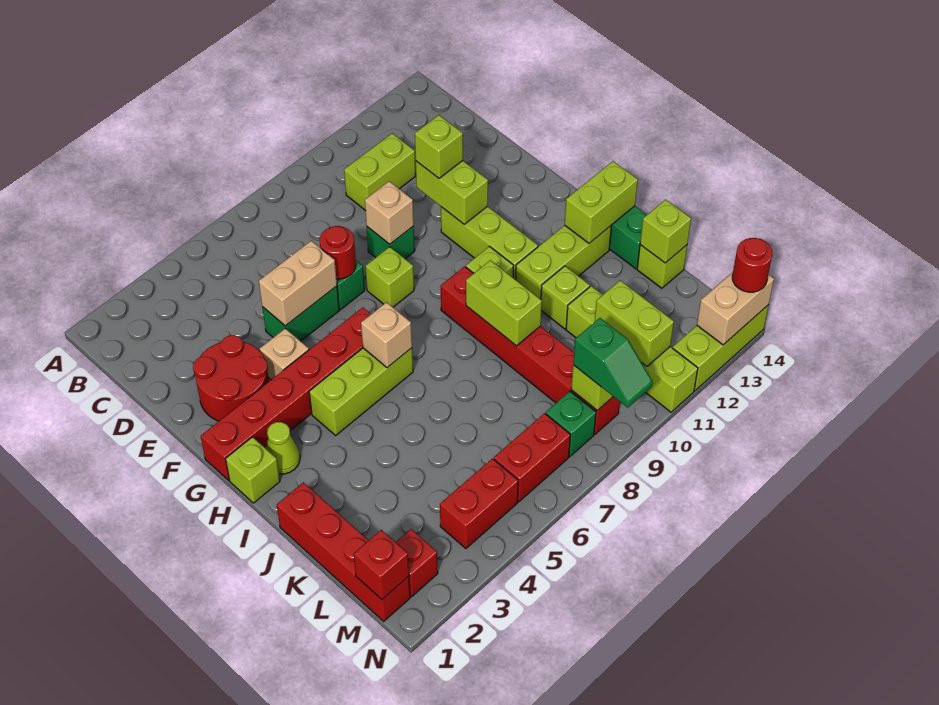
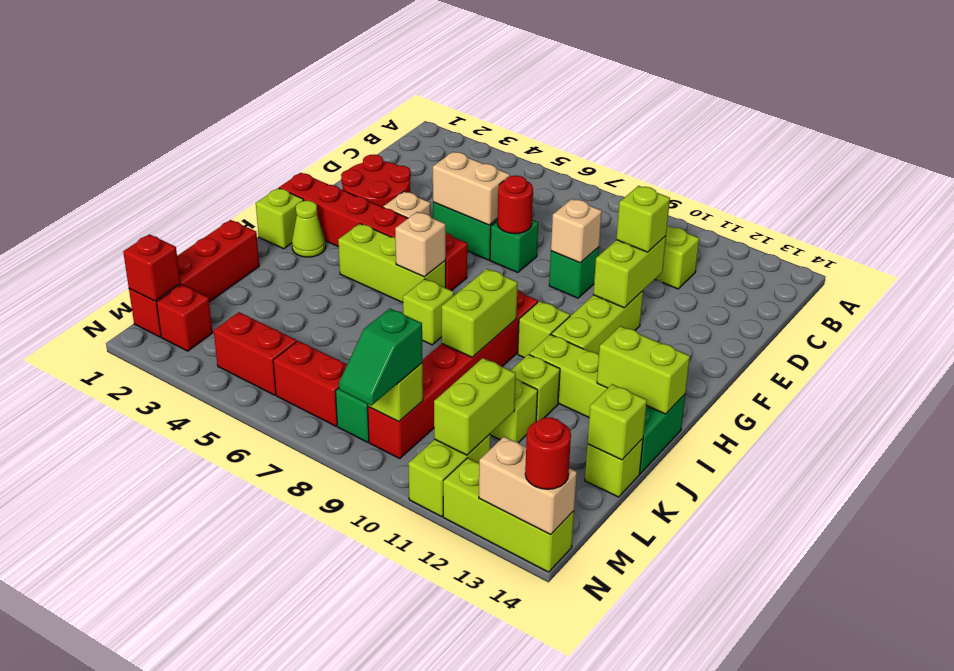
lime 1x1 brick [365,247,414,307] -> lime 1x1 brick moved to [403,279,454,345]

